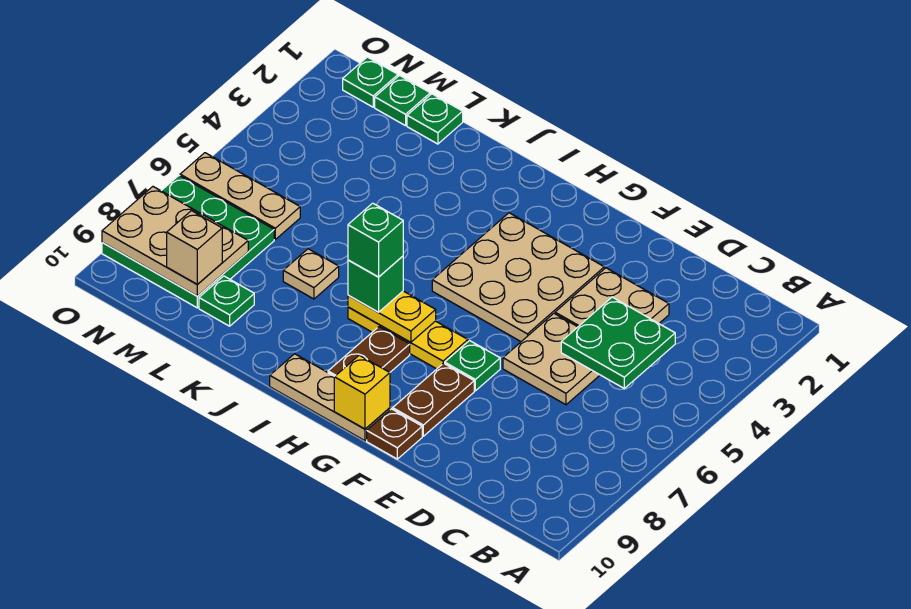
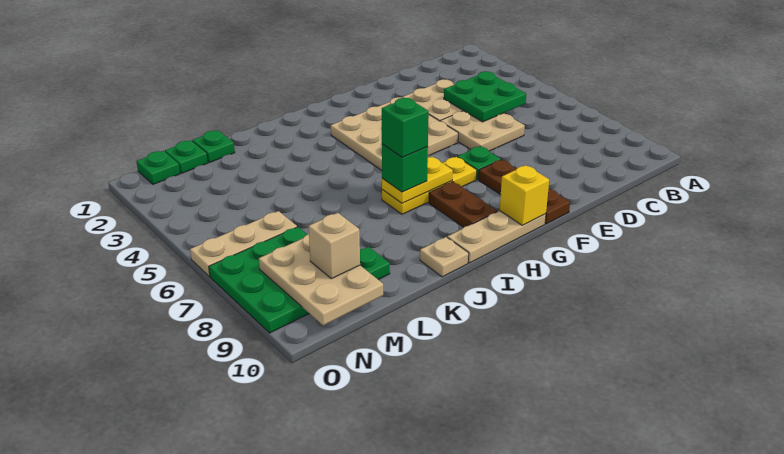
tan 1x1 plate [283,249,339,299] -> tan 1x1 plate moved to [420,237,469,277]
tan 2x3 plate [102,187,248,296] -> tan 2x3 plate turned to [259,234,383,325]

